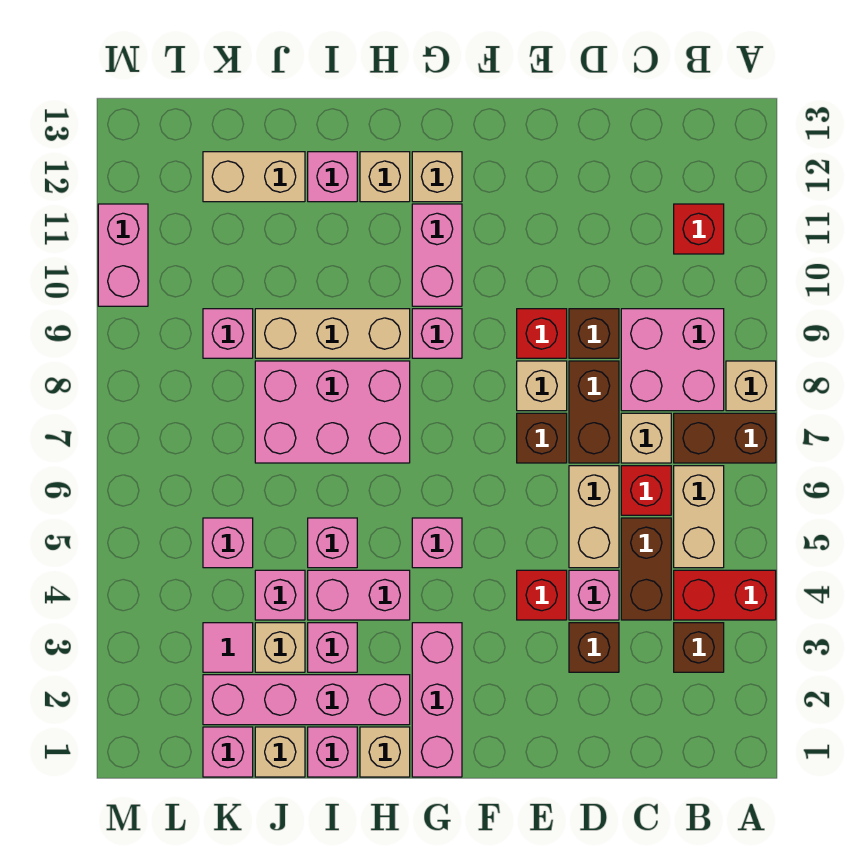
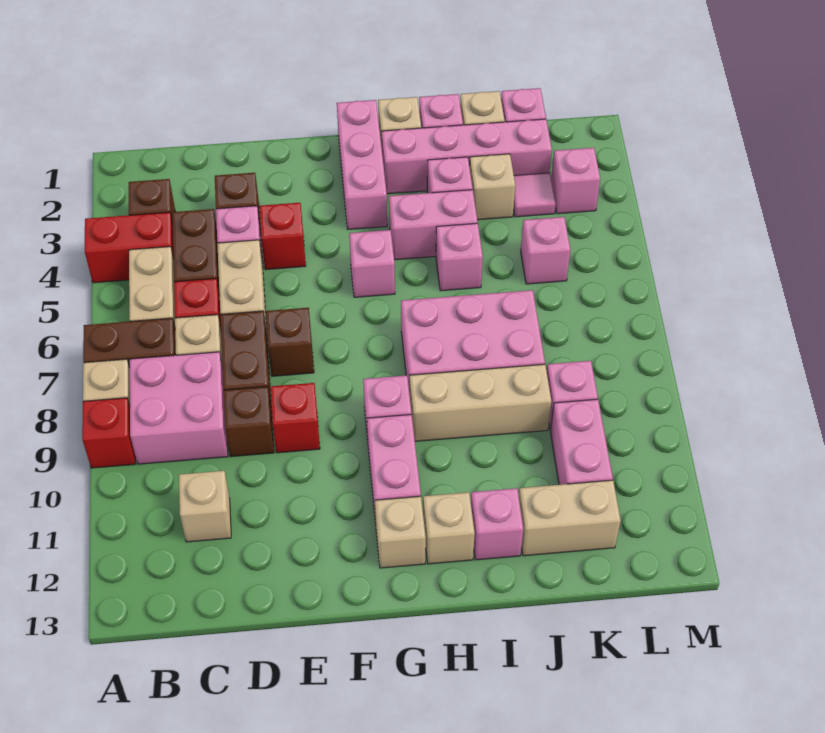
red 1x1 brick [674,204,724,254] -> red 1x1 brick moved to [82,398,135,468]
tan 1x1 brick [517,361,567,411] -> tan 1x1 brick moved to [179,471,231,542]
pink 1x1 brick [255,570,305,620] -> pink 1x1 brick moved to [551,148,600,214]
pink 1x2 brick [98,204,148,306] -> pink 1x2 brick moved to [550,399,613,485]

